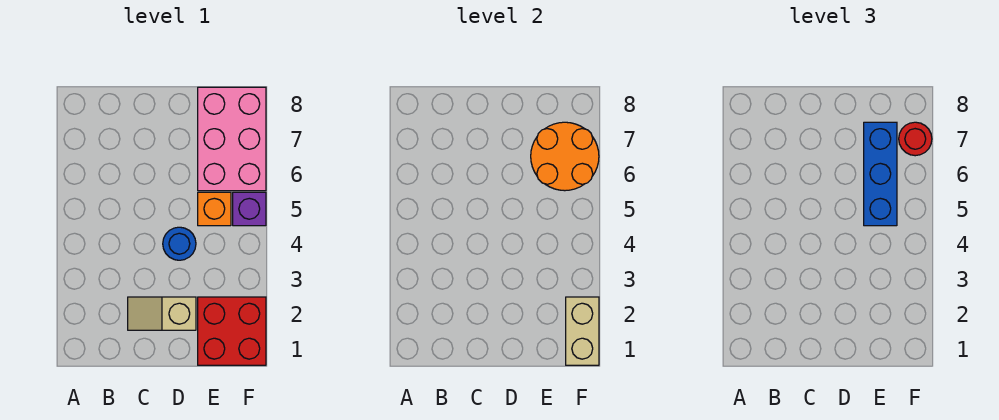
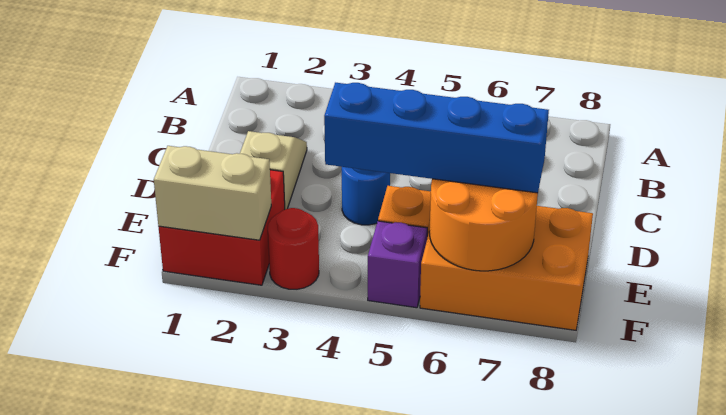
blue 1x3 brick [864,122,897,226] -> blue 1x4 brick [324,83,549,193]
pink 2x3 brick [198,87,266,191] -> orange 2x3 brick [420,206,593,330]
red 1x1 round brick [899,122,932,156] -> red 1x1 round brick moved to [268,208,319,289]

